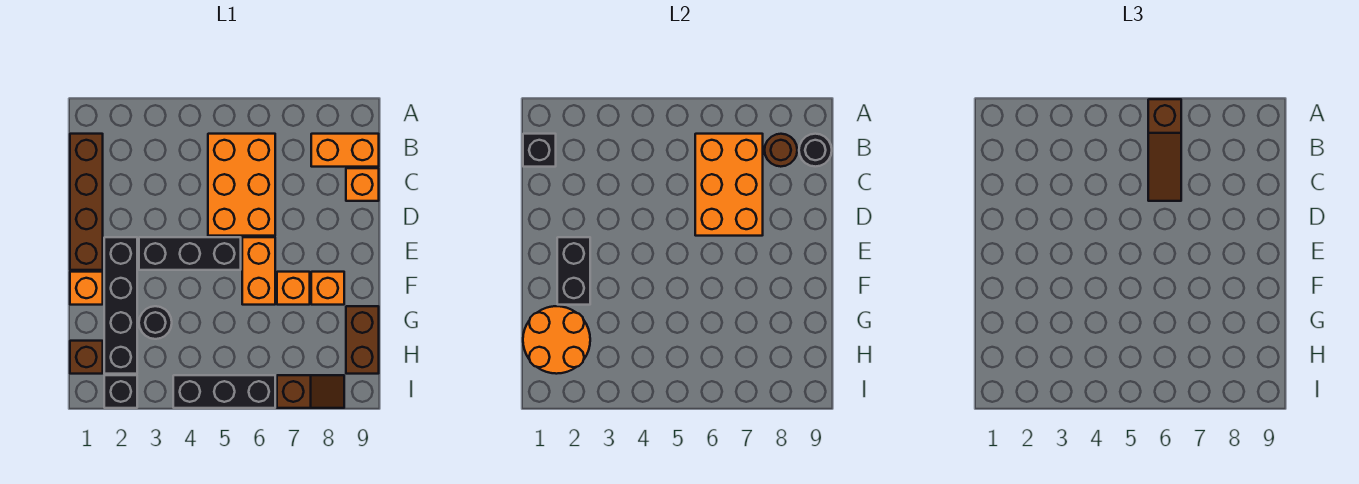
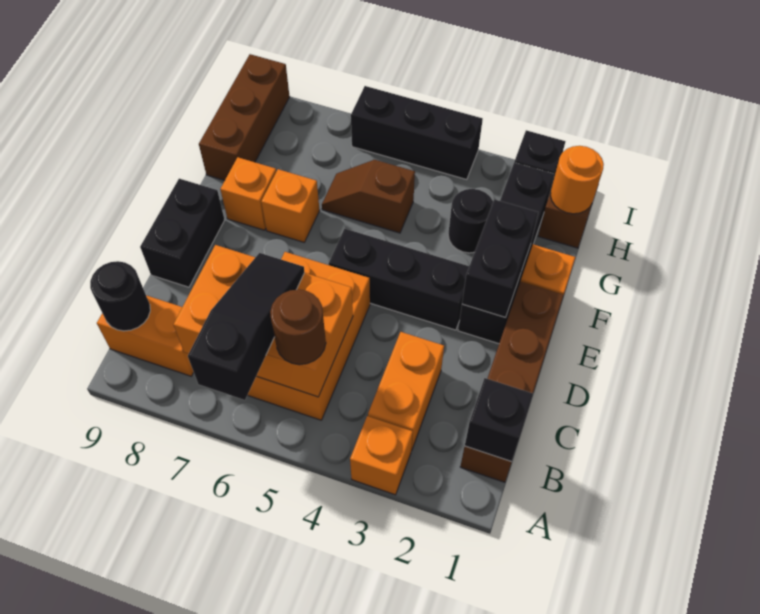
brown 1x3 slope [1148,99,1181,201] -> black 1x3 slope [188,253,305,400]
orange 2x3 brick [695,134,763,236] -> orange 2x3 brick turned to [174,245,353,397]
brown 1x1 round brick [765,134,797,167] -> brown 1x1 round brick moved to [270,289,326,365]
orange 1x1 brick [346,168,379,201] -> orange 1x1 brick moved to [350,416,413,495]
none -> black 1x2 brick [140,179,225,287]
orange 1x2 brick [242,237,275,305] -> orange 1x2 brick moved to [368,332,444,451]
orange 2x2 round brick [523,306,590,374] -> orange 1x1 round brick [551,146,604,214]
brown 1x2 brick [346,306,379,374] -> brown 1x3 brick [199,54,290,180]
brown 1x2 slope [277,375,344,408] -> brown 1x2 slope moved to [322,160,415,233]

